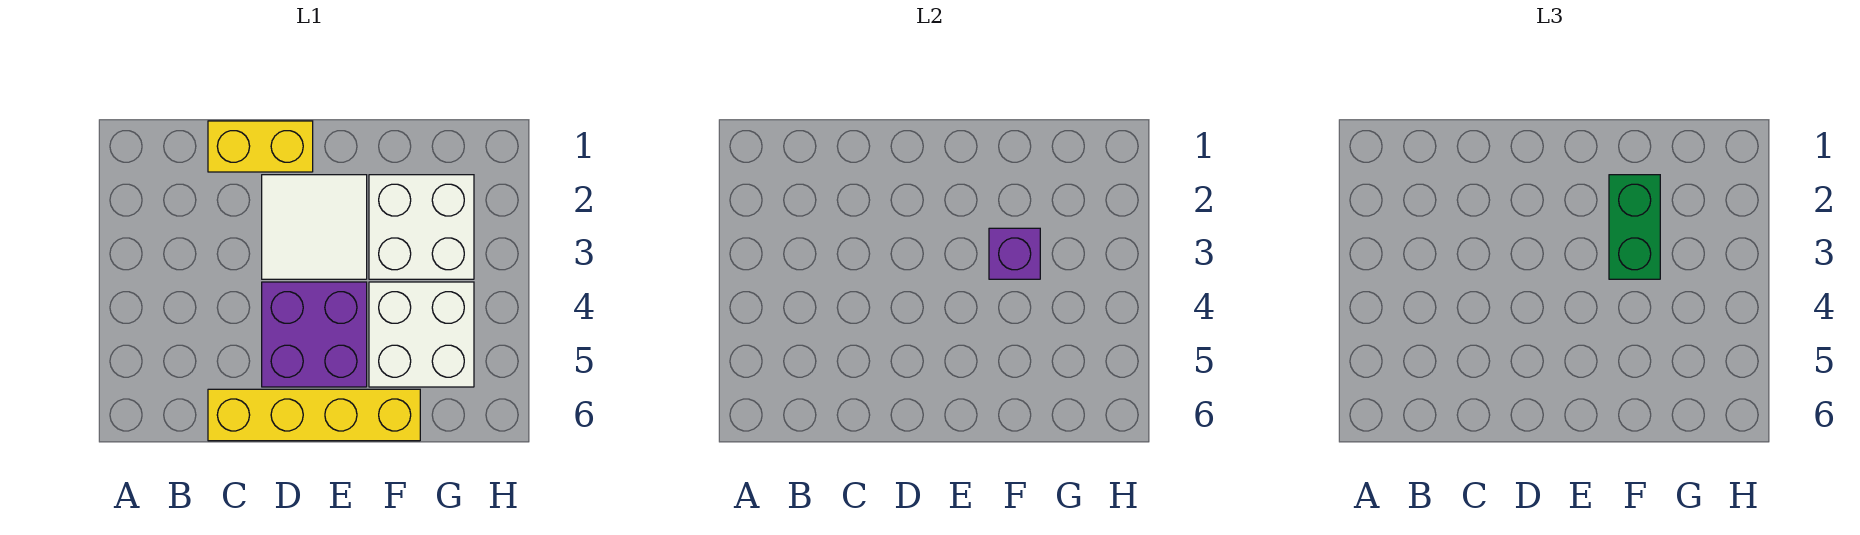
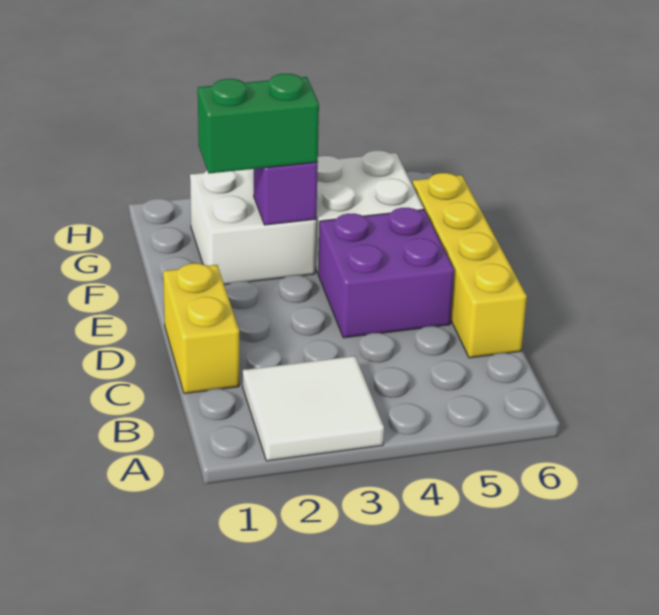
white 2x2 tile [262,175,367,279] -> white 2x2 tile moved to [243,356,384,461]

